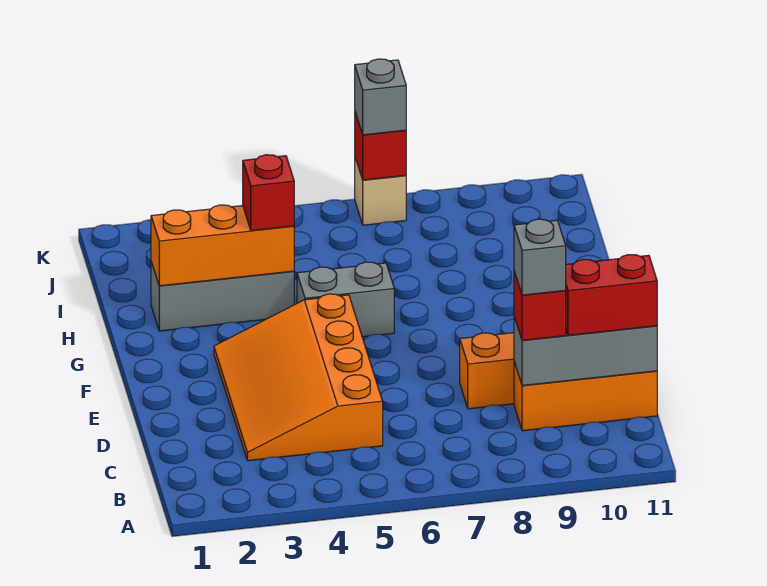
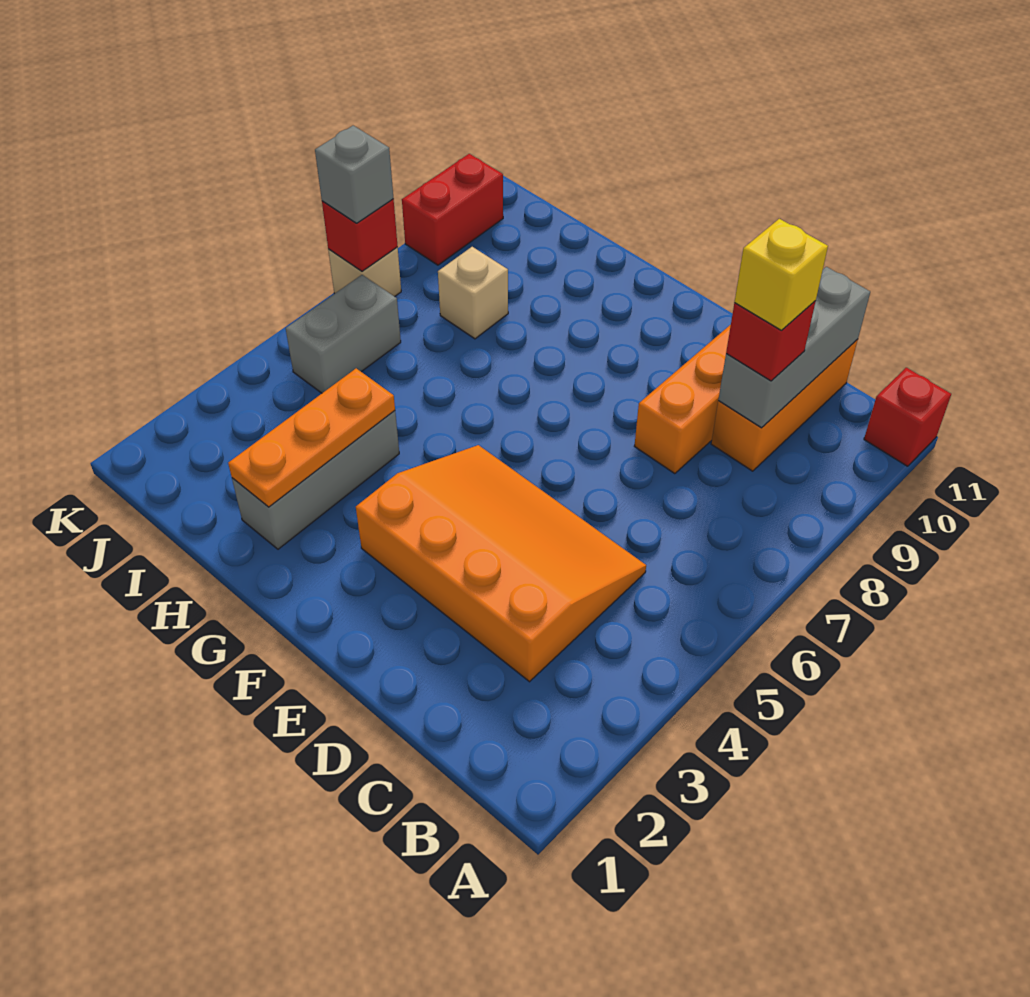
orange 3x4 slope [214,294,383,461] -> orange 3x4 slope turned to [356,445,646,682]
grey 1x1 brick [514,219,566,295] -> yellow 1x1 brick [734,219,828,330]
red 1x2 brick [566,255,657,335] -> red 1x2 brick moved to [402,154,503,265]
grey 1x2 brick [297,262,394,337] -> grey 1x2 brick moved to [286,275,401,393]
orange 1x3 brick [151,205,294,286] -> orange 1x3 plate [228,368,395,507]
red 1x1 brick [243,155,294,231] -> red 1x1 brick moved to [864,368,951,466]
none -> tan 1x1 brick [438,247,508,339]

